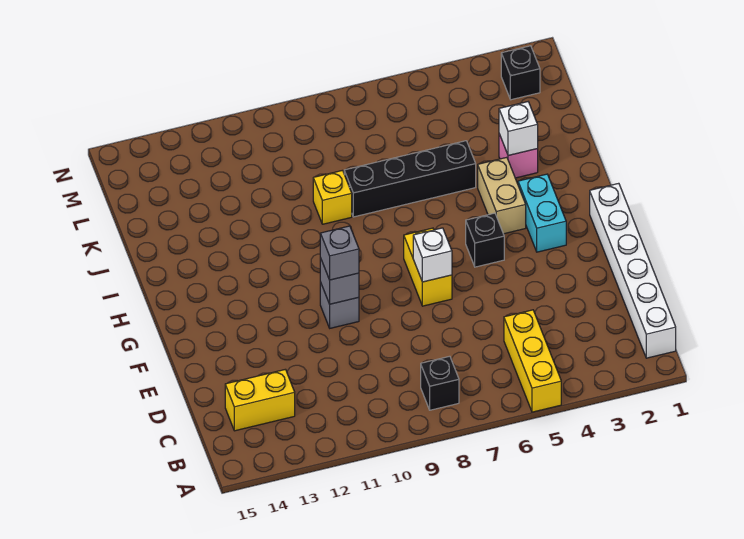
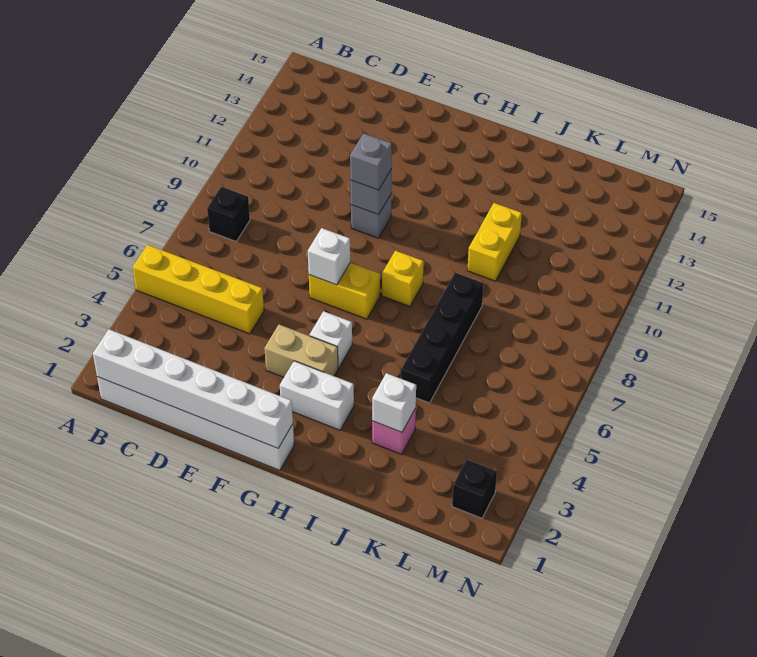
yellow 1x3 brick [504,310,561,412] -> yellow 1x4 brick [133,245,264,334]
none -> white 1x6 brick [93,329,293,448]
yellow 1x2 brick [225,369,295,431] -> yellow 1x2 brick moved to [467,203,522,281]
cyan 1x2 brick [518,174,566,252] -> white 1x2 brick [280,361,354,430]
black 1x1 brick [466,213,504,267] -> white 1x1 brick [309,311,352,368]
tan 1x2 brick [478,157,526,234] -> tan 1x2 brick moved to [264,325,338,377]
yellow 1x1 brick [313,170,352,224] -> yellow 1x1 brick moved to [382,251,424,306]

